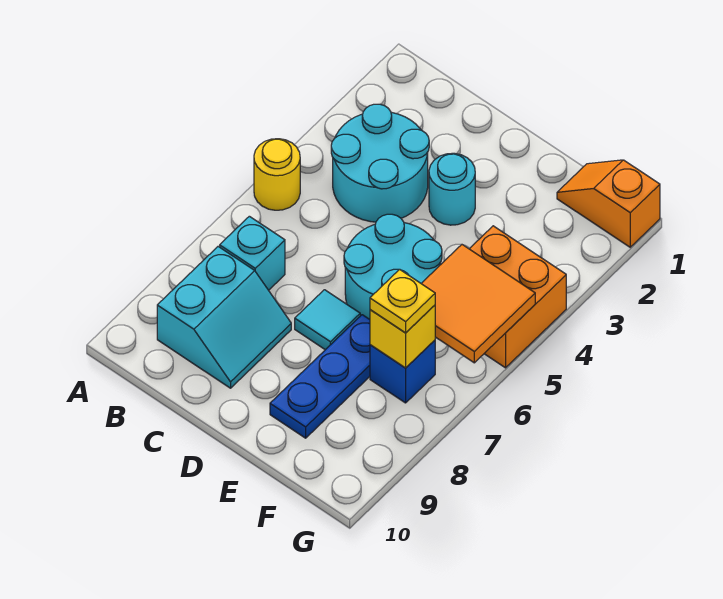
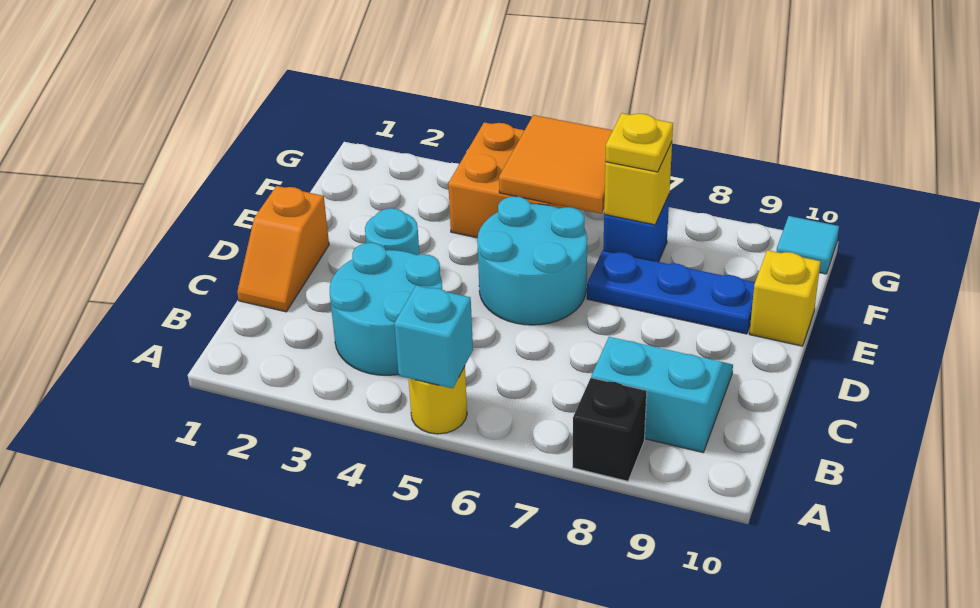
none -> black 1x1 brick [573,378,647,481]
cyan 1x1 brick [220,216,285,290] -> cyan 1x1 brick moved to [394,285,473,389]
cyan 1x1 tile [295,290,360,350] -> cyan 1x1 tile moved to [777,216,839,274]
none -> yellow 1x1 brick [750,250,821,346]
orange 1x2 slope [557,160,660,247] -> orange 1x2 slope moved to [237,186,329,312]

